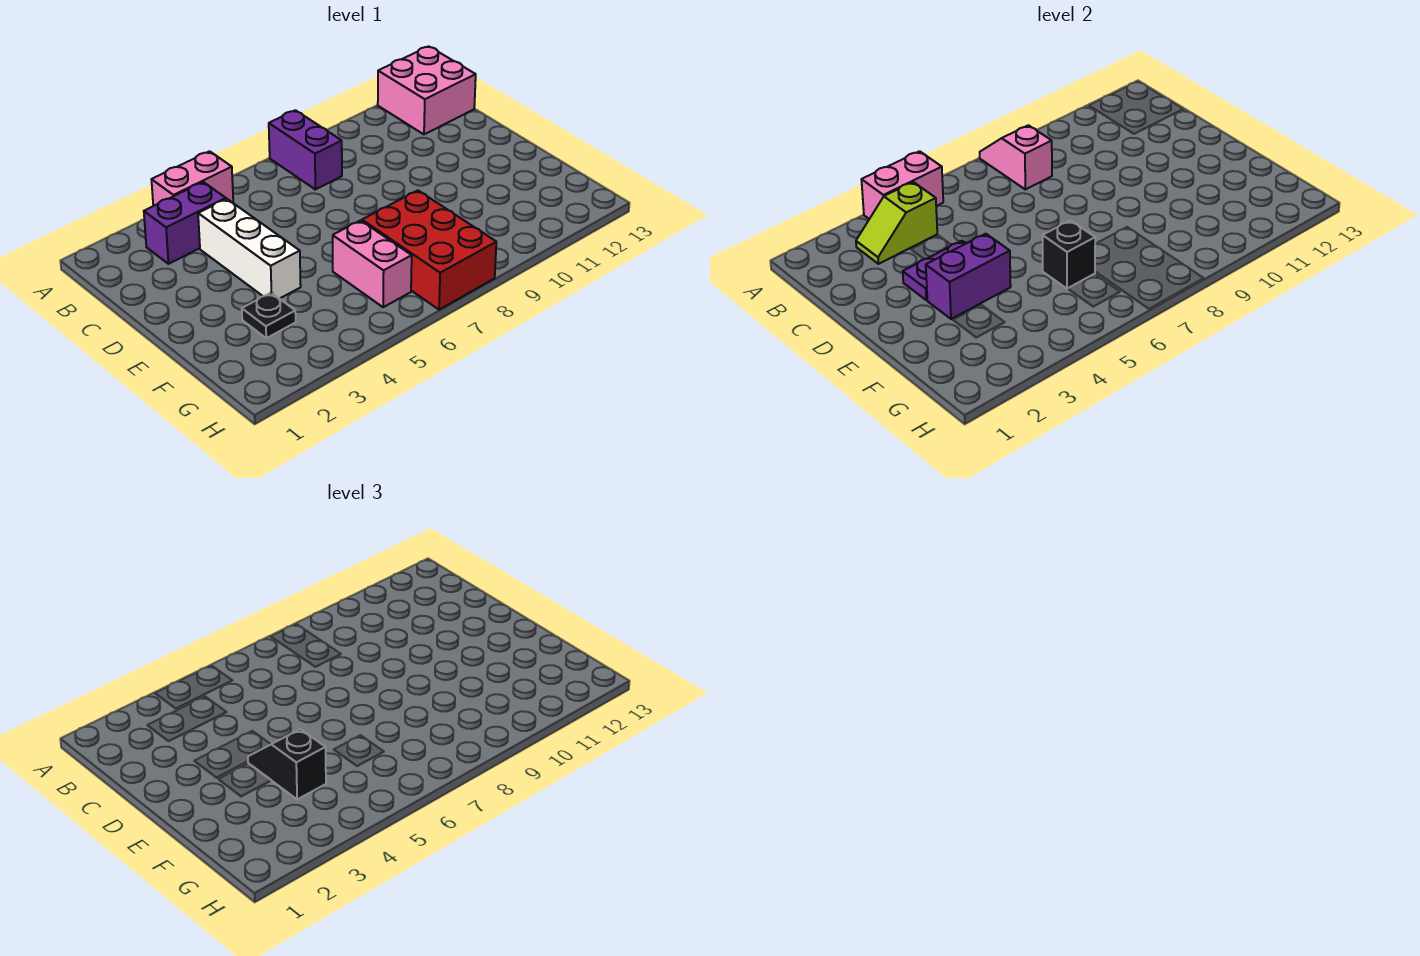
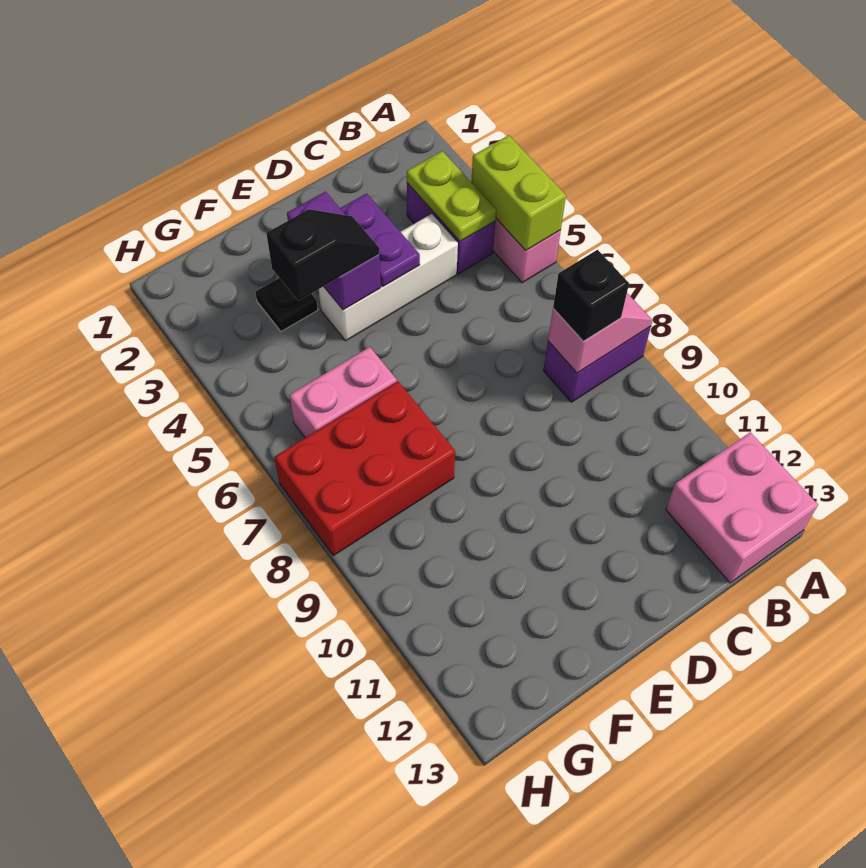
pink 1x2 brick [861,151,943,219] -> lime 1x2 brick [471,135,566,250]
lime 1x2 slope [856,182,937,264] -> lime 1x2 plate [407,151,496,241]
black 1x1 brick [1043,220,1095,289] -> black 1x1 brick moved to [553,250,629,341]

